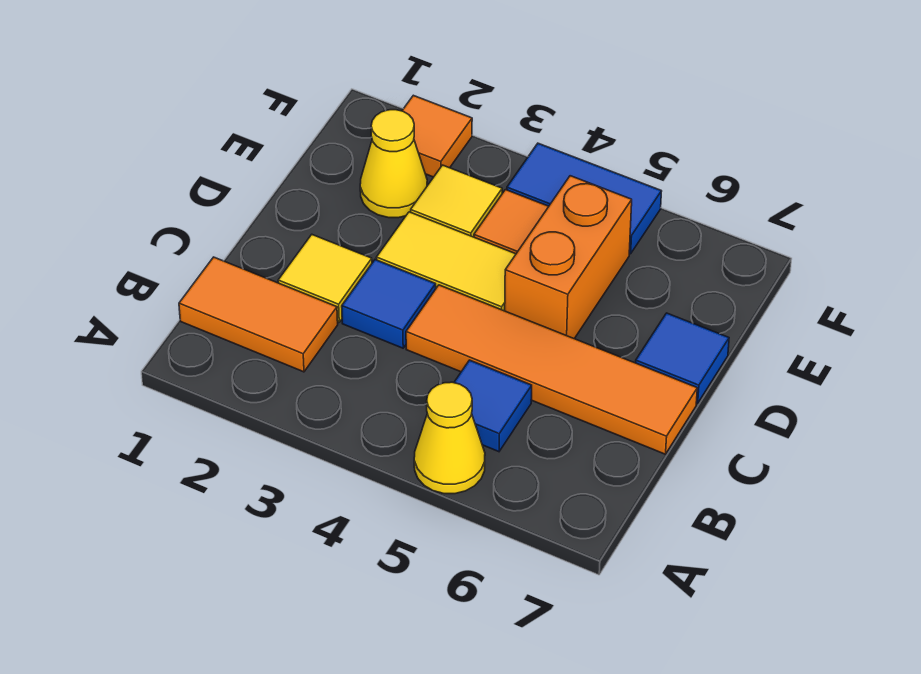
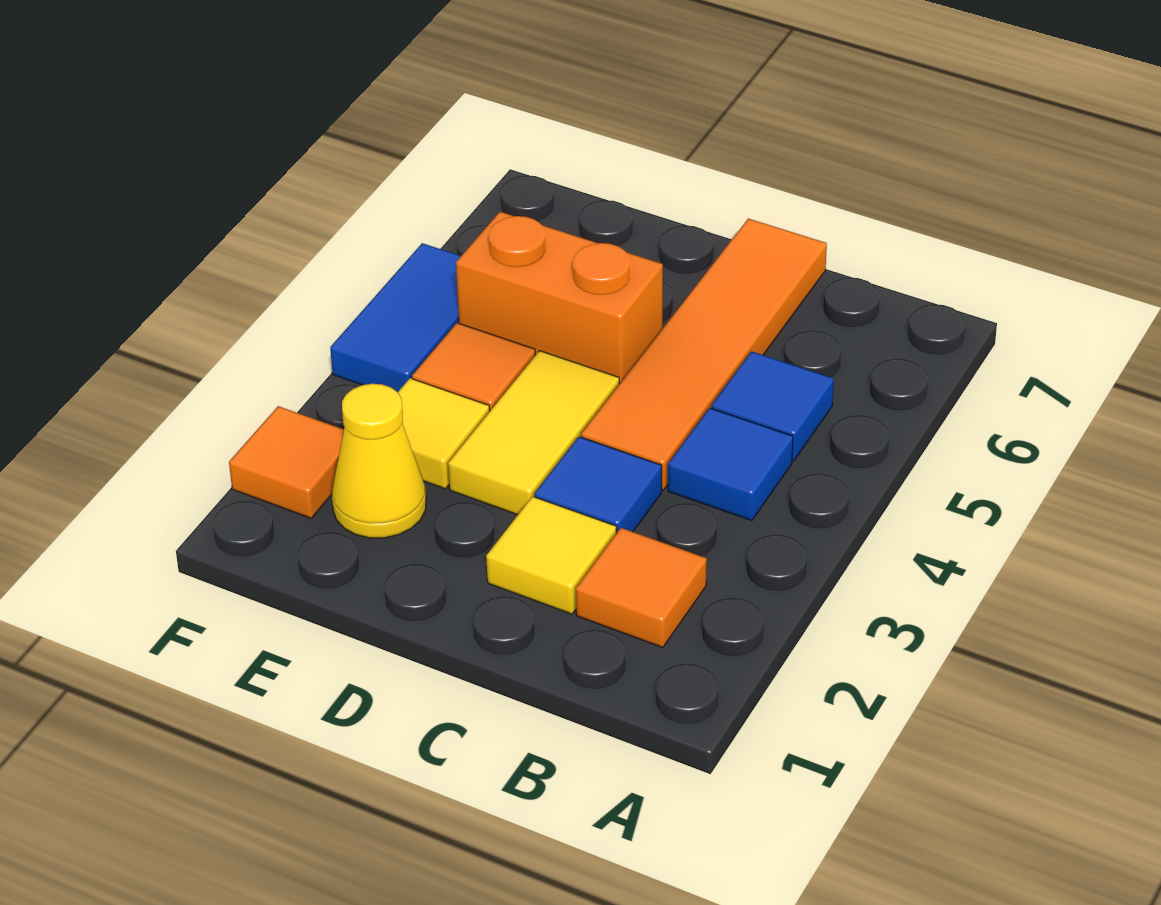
yellow 1x1 cone [414,382,485,494] -> none
orange 1x2 tile [179,257,338,372] -> orange 1x1 tile [576,528,707,648]
blue 1x1 tile [636,313,729,403] -> blue 1x1 tile moved to [668,408,793,521]

